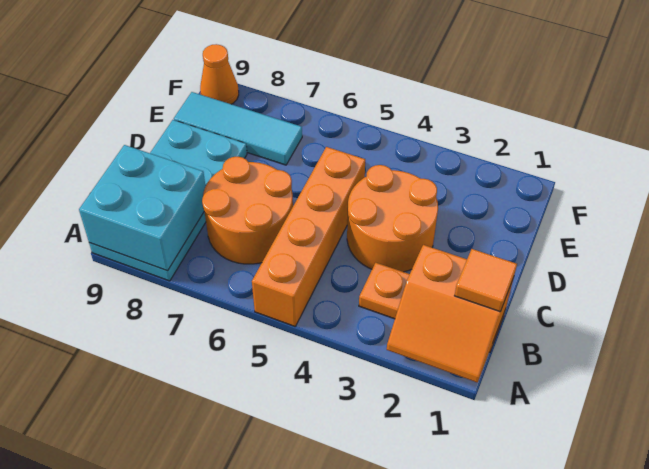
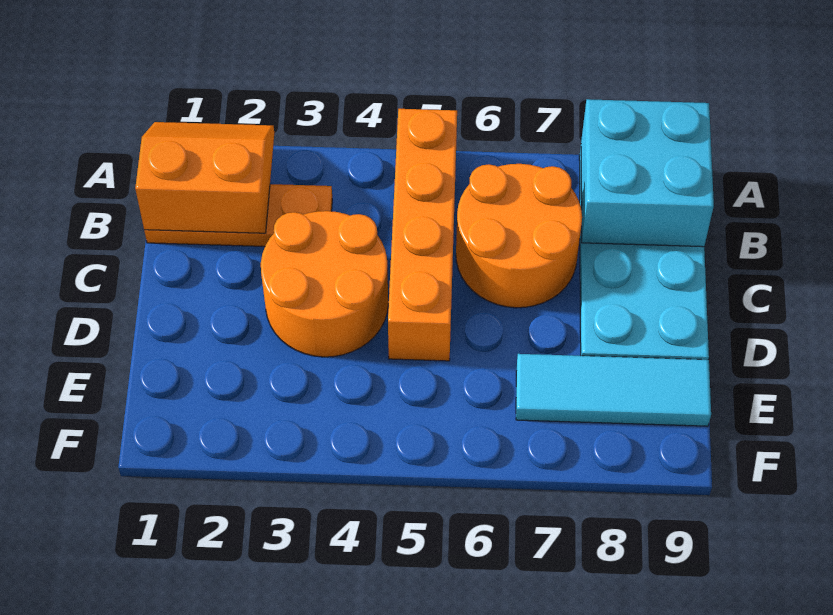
orange 1x1 tile [455,249,517,312] -> none
orange 1x1 cone [200,44,239,104] -> none

